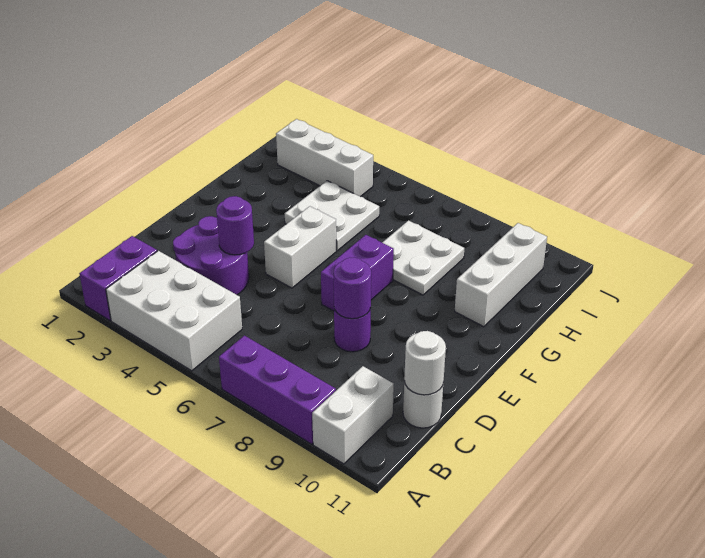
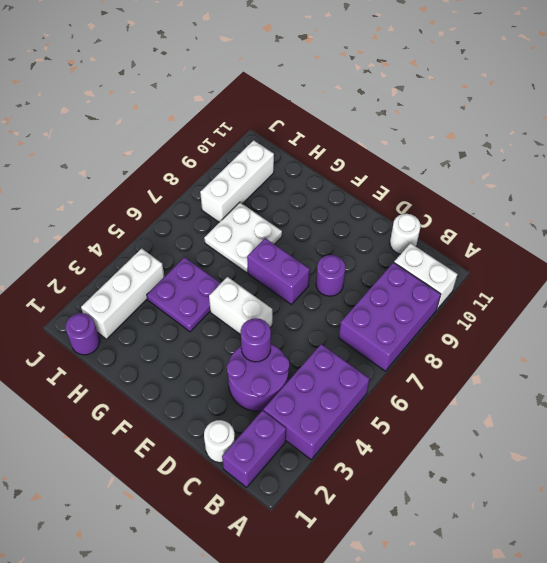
purple 1x2 brick [79,236,157,321] -> purple 1x2 brick turned to [222,410,286,487]
white 2x3 brick [106,251,242,371] -> purple 2x3 brick [263,344,369,459]
purple 1x3 brick [219,336,336,444] -> purple 2x3 brick [339,263,441,371]
white 1x1 round brick [404,331,446,395] -> white 1x1 round brick moved to [204,420,235,463]
purple 1x1 round brick [334,258,371,319] -> purple 1x1 round brick moved to [66,313,100,355]
white 2x2 plate [285,181,379,251] -> purple 2x2 plate [147,257,221,332]
white 1x3 brick [455,223,547,327] -> white 1x3 brick turned to [200,140,274,222]

